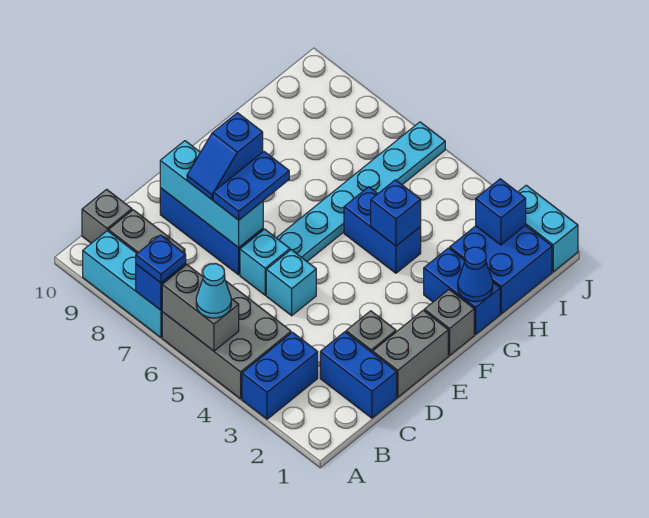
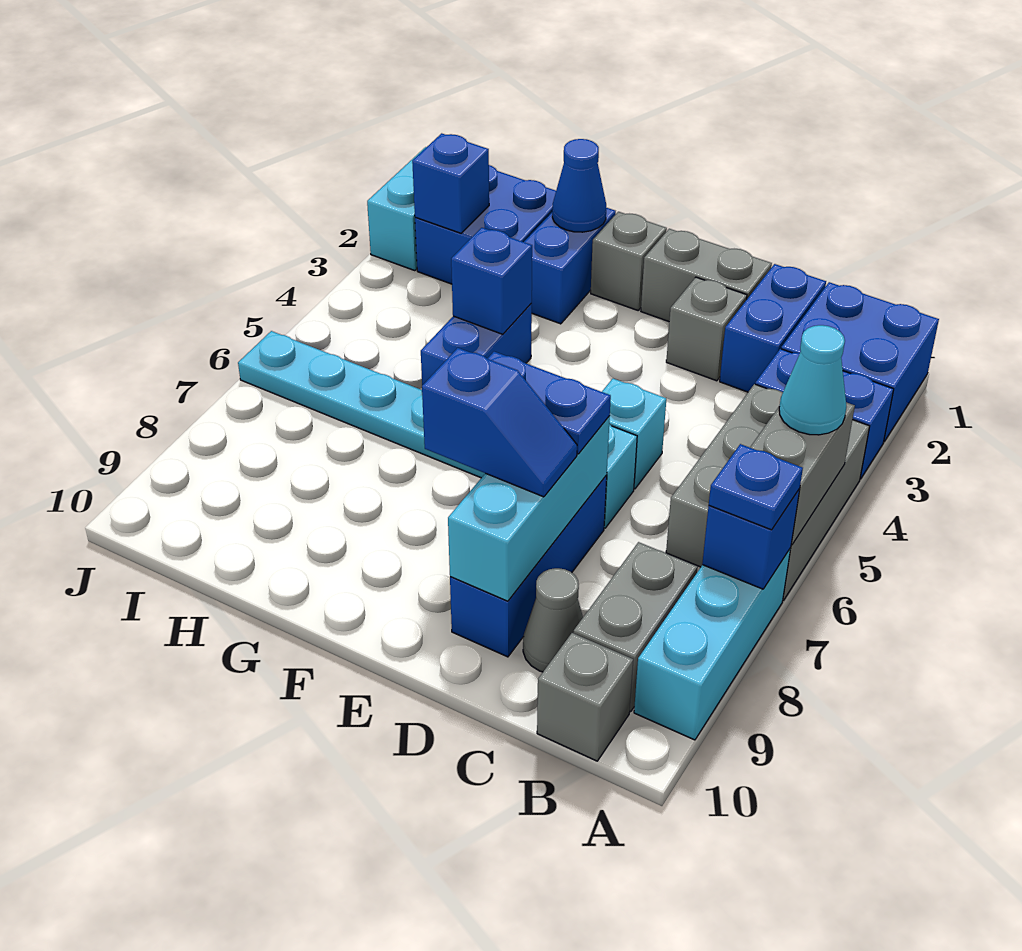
none -> blue 2x2 brick [781,282,939,441]
none -> grey 1x1 cone [523,568,583,672]

